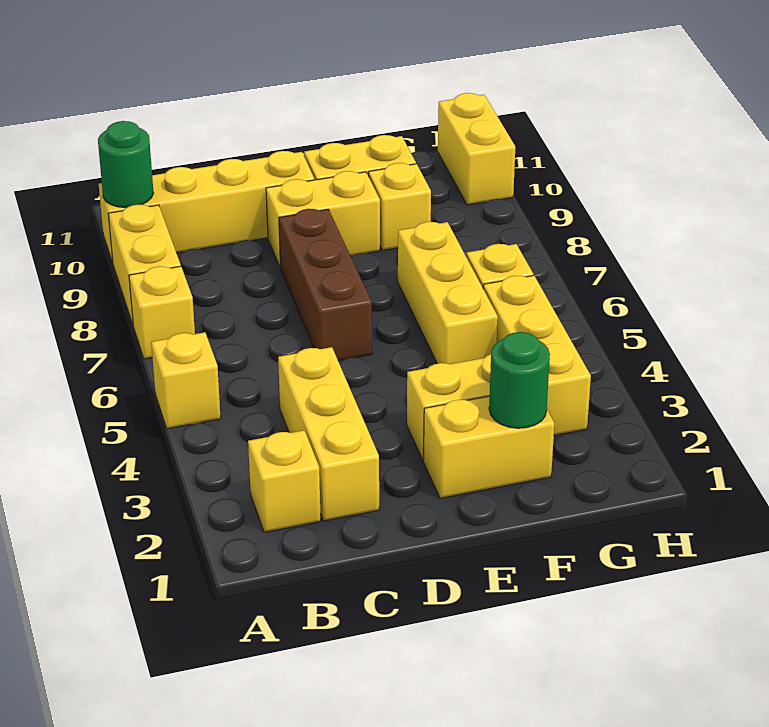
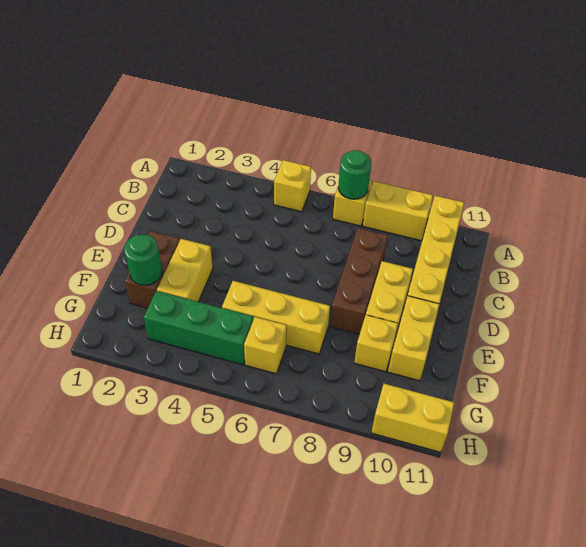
green 1x1 round brick [98,121,154,208] -> green 1x1 round brick moved to [338,150,372,199]
yellow 1x1 brick [248,430,321,532] -> none
yellow 1x3 brick [278,347,379,521] -> none
brown 1x3 brick [279,209,372,361] -> brown 1x3 brick turned to [330,228,388,334]
yellow 1x2 brick [423,396,554,498] -> brown 1x2 brick [125,231,180,308]
yellow 1x3 brick [483,276,591,435] -> green 1x3 brick [144,291,253,365]

